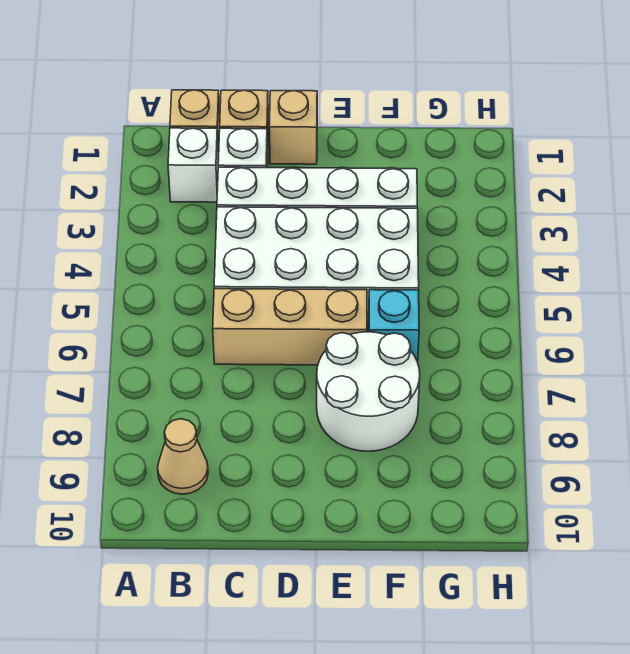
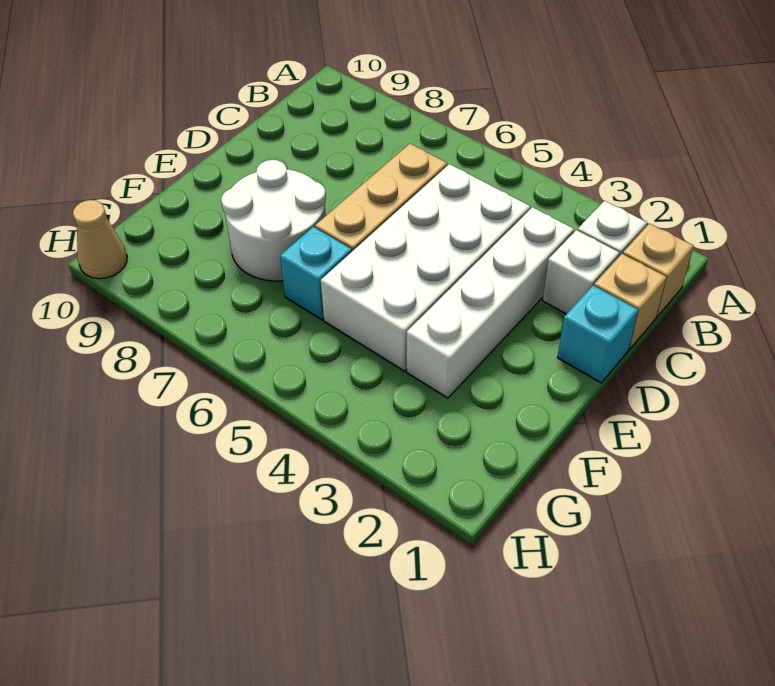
tan 1x1 cone [158,419,208,494] -> tan 1x1 cone moved to [73,200,127,279]
tan 1x1 brick [269,91,317,164] -> cyan 1x1 brick [557,285,638,383]

